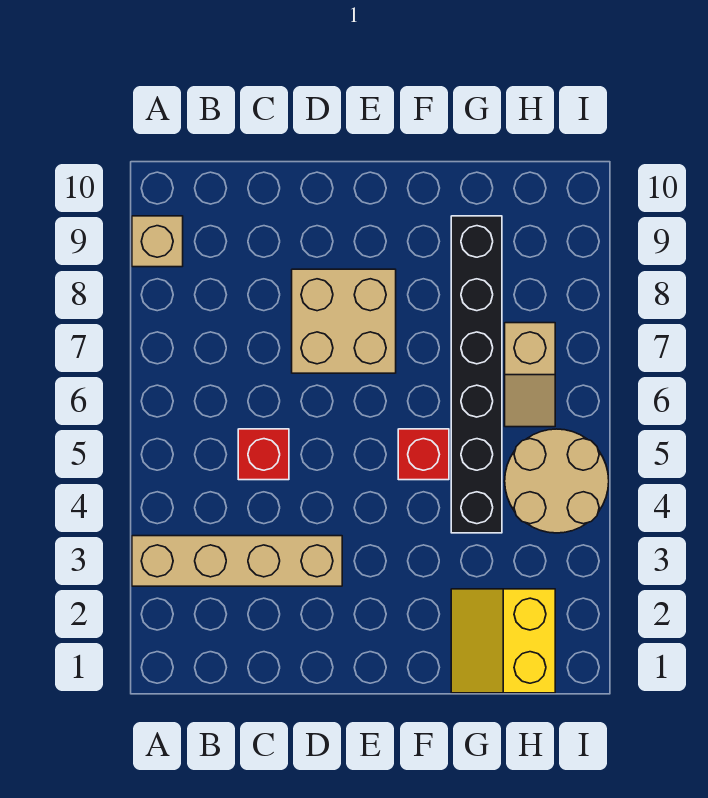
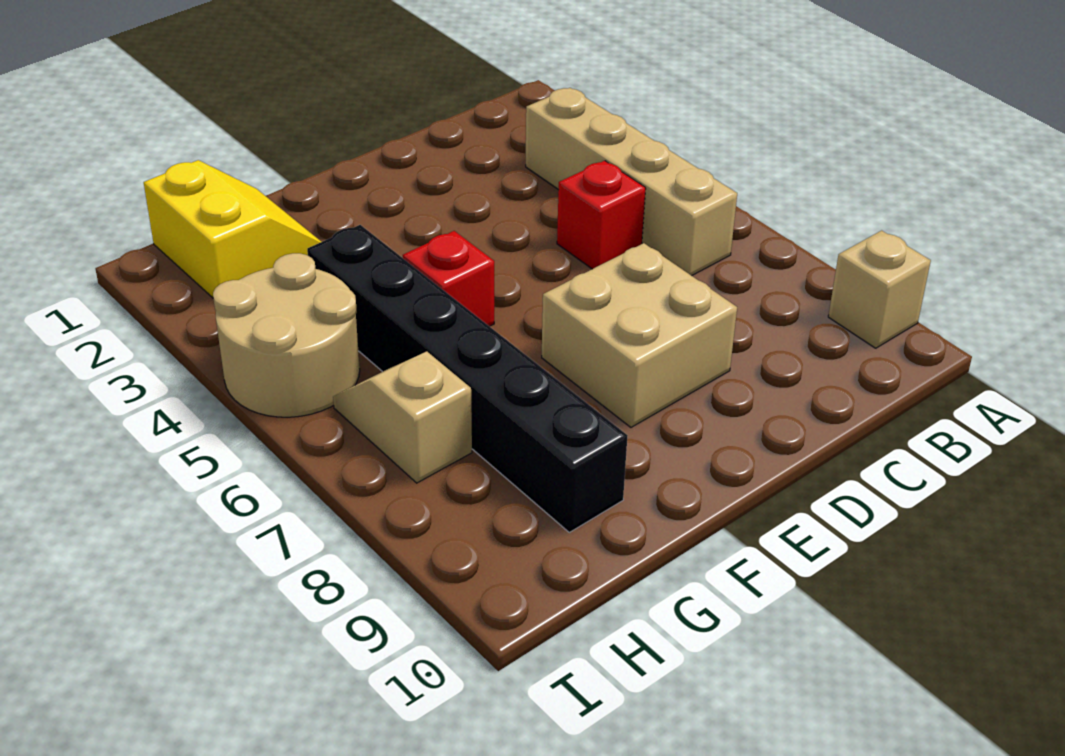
tan 1x4 brick [132,536,342,586] -> tan 1x4 brick turned to [526,88,737,276]

